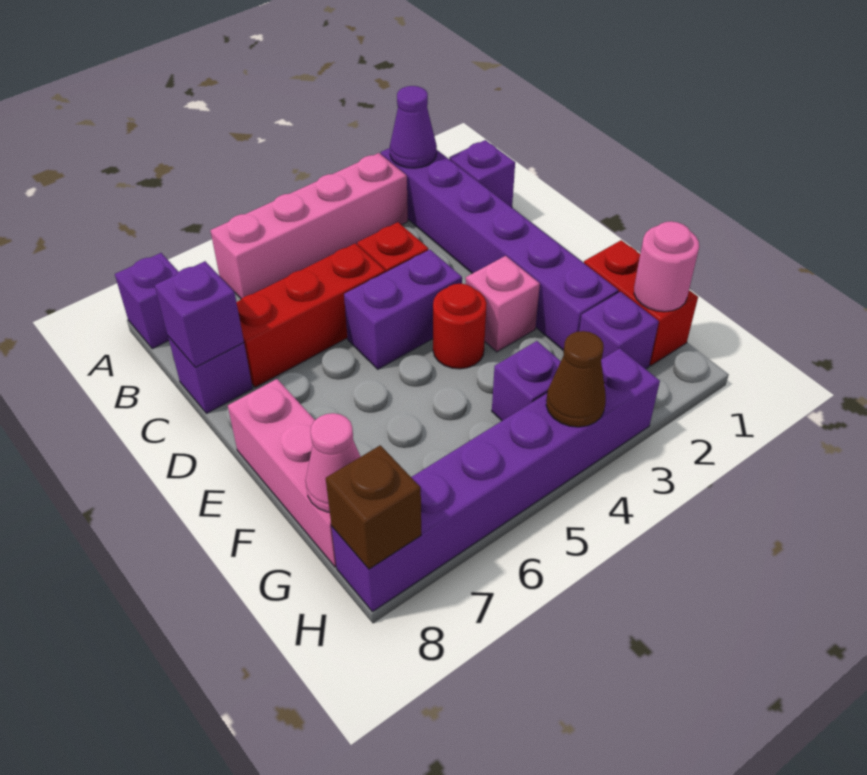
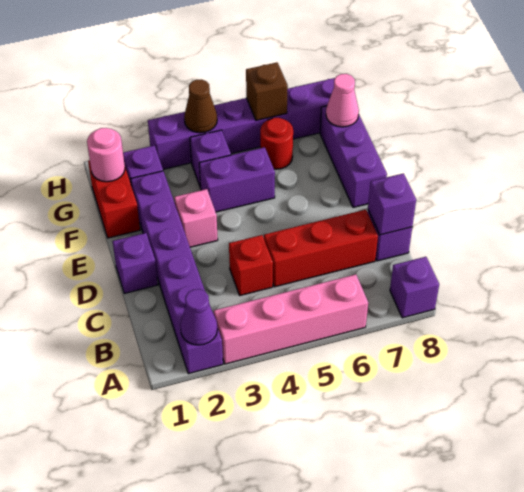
purple 1x1 brick [449,140,515,207] -> purple 1x1 brick moved to [112,233,158,293]
purple 1x2 brick [344,250,462,369] -> purple 1x2 brick moved to [199,147,275,212]
red 1x1 round brick [433,284,487,369] -> red 1x1 round brick moved to [260,118,293,169]
pink 1x3 brick [228,379,336,567] -> purple 1x3 brick [320,106,387,207]
brown 1x1 brick [326,445,421,569] -> brown 1x1 brick moved to [246,62,288,121]

